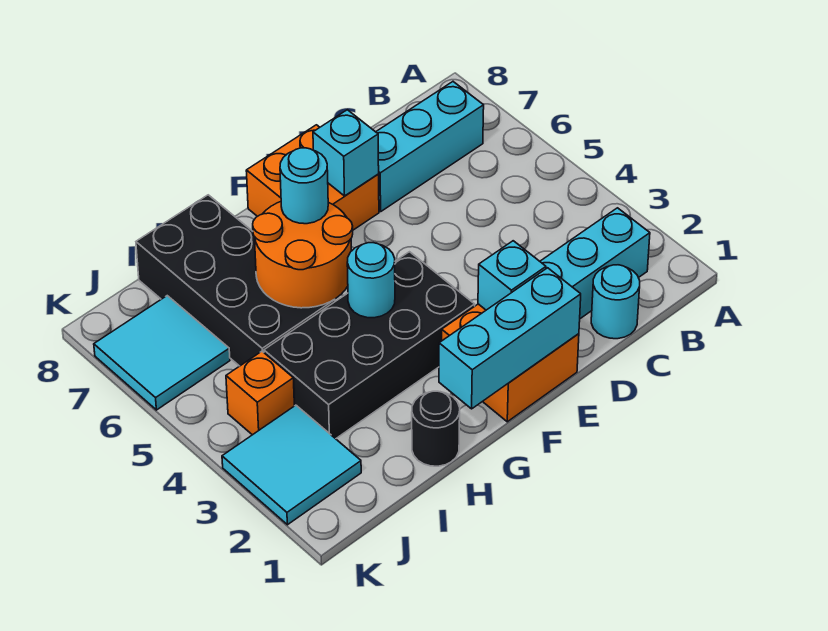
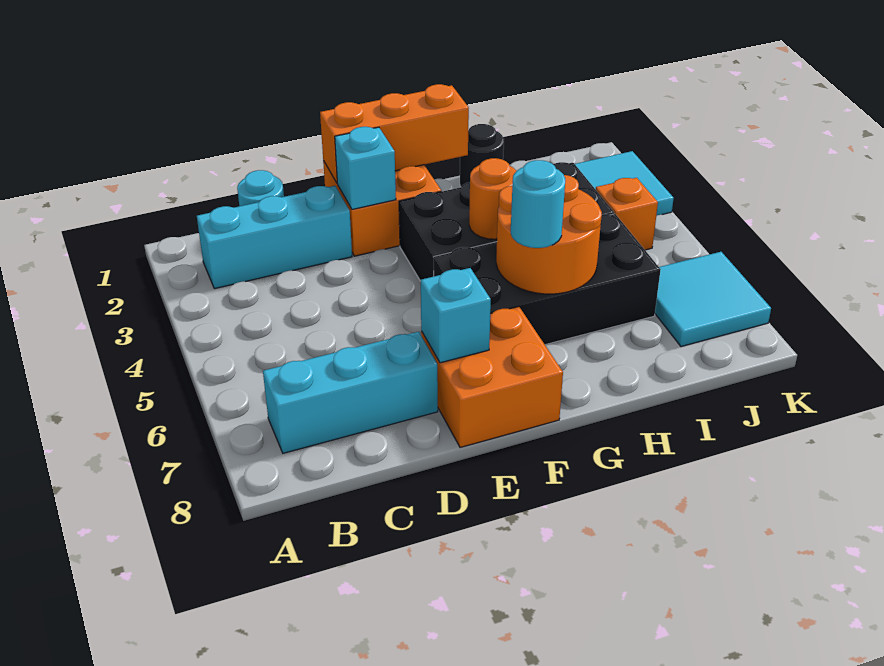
cyan 1x3 brick [439,268,581,409] -> orange 1x3 brick [320,84,469,183]
cyan 1x1 round brick [347,243,395,318] -> orange 1x1 round brick [469,158,516,239]
black 2x4 brick [136,195,335,366] -> black 2x4 brick turned to [434,214,661,345]

